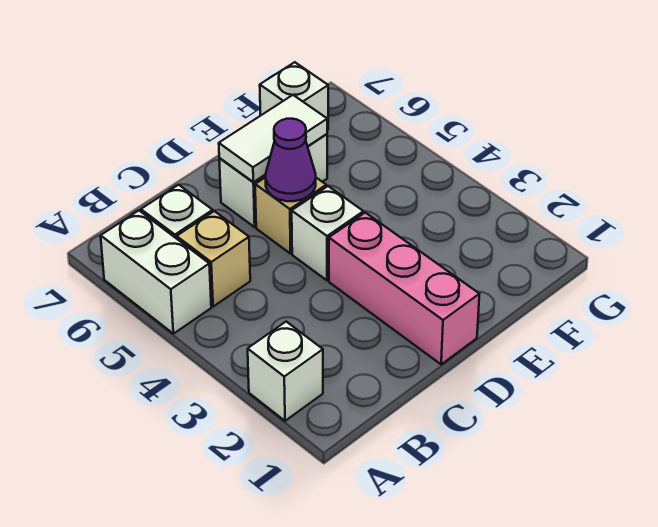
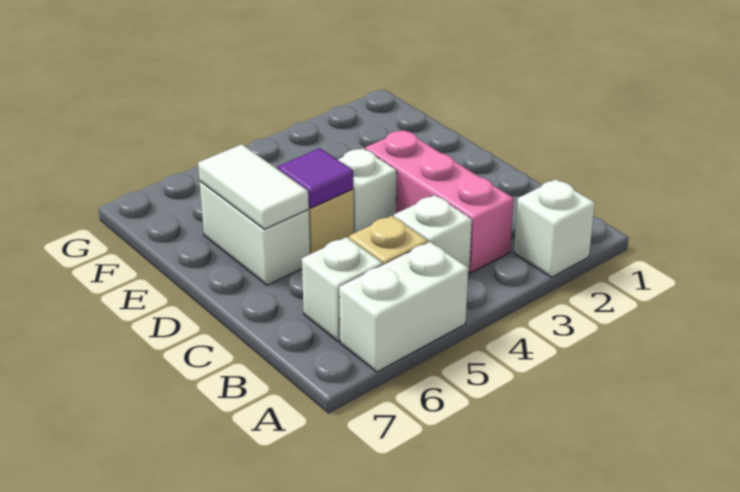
pink 1x3 brick [329,213,479,364] -> pink 1x3 brick turned to [365,130,514,273]
purple 1x1 cone [265,119,316,201] -> purple 1x1 tile [277,148,353,208]
white 1x1 brick [260,62,328,130] -> white 1x1 brick moved to [394,195,472,274]

